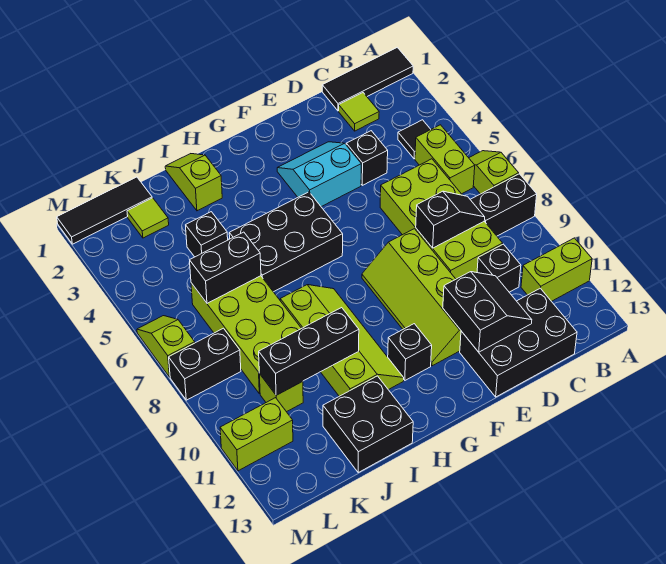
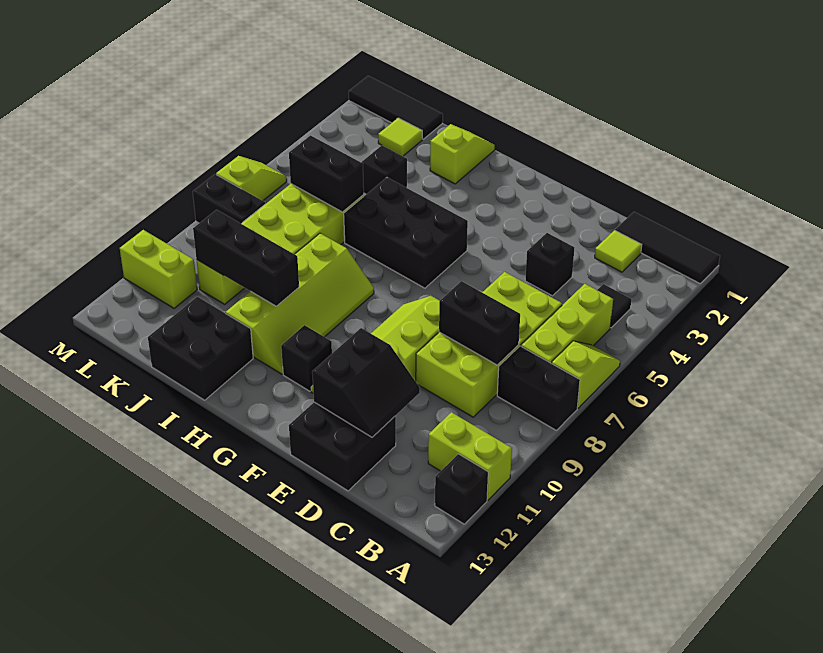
lime 1x2 brick [415,125,475,194] -> lime 1x3 brick [521,284,613,363]
black 1x2 slope [416,191,485,248] -> black 1x2 brick [439,281,520,365]
black 1x1 brick [477,244,521,292] -> black 1x1 brick moved to [435,454,488,524]
black 2x3 brick [460,288,577,397] -> black 2x2 brick [289,402,396,491]
cyan 2x2 slope [277,142,361,207] -> none

